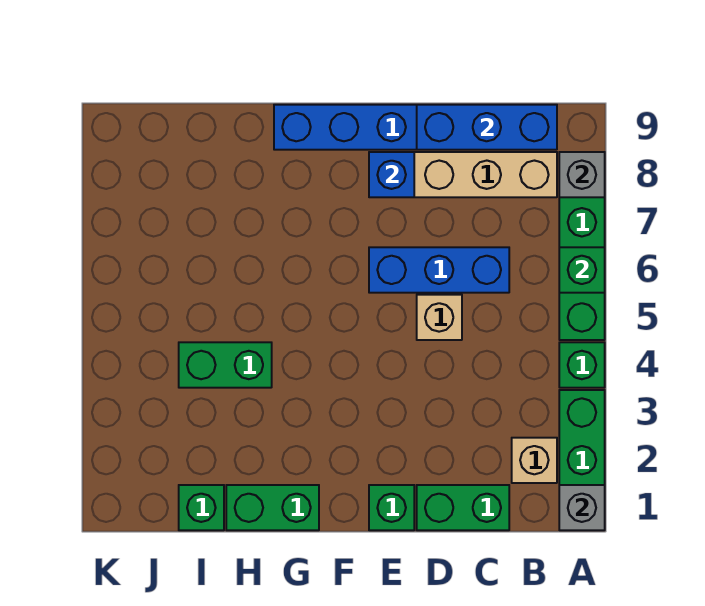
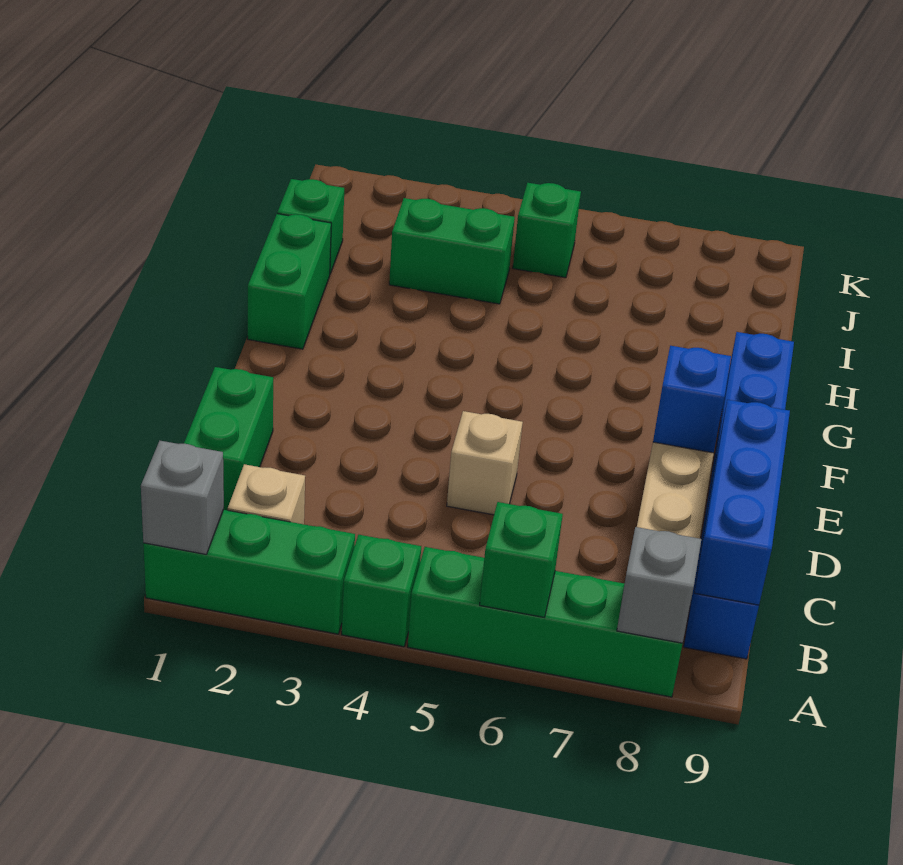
blue 1x3 brick [369,247,509,293] -> none
green 1x1 brick [369,485,414,530] -> green 1x1 brick moved to [513,183,581,278]
green 1x2 brick [179,342,272,388] -> green 1x2 brick turned to [389,198,515,304]

